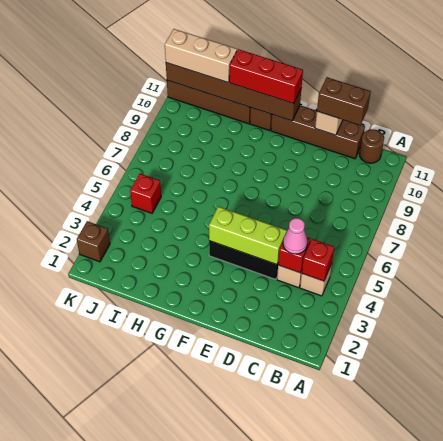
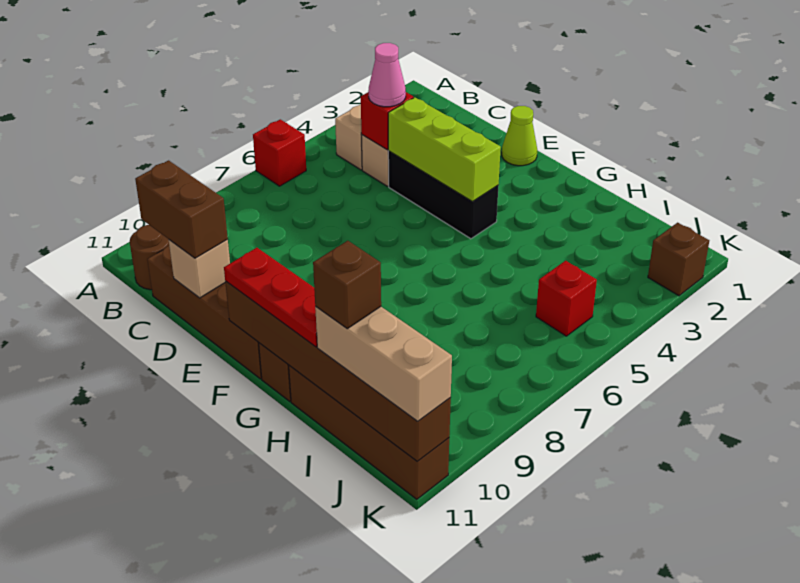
red 1x1 brick [302,239,334,281] -> red 1x1 brick moved to [253,119,306,186]
none -> lime 1x1 cone [502,106,537,166]
red 1x3 brick [229,49,303,104] -> red 1x3 plate [224,248,317,347]
none -> brown 1x1 brick [313,241,381,329]

